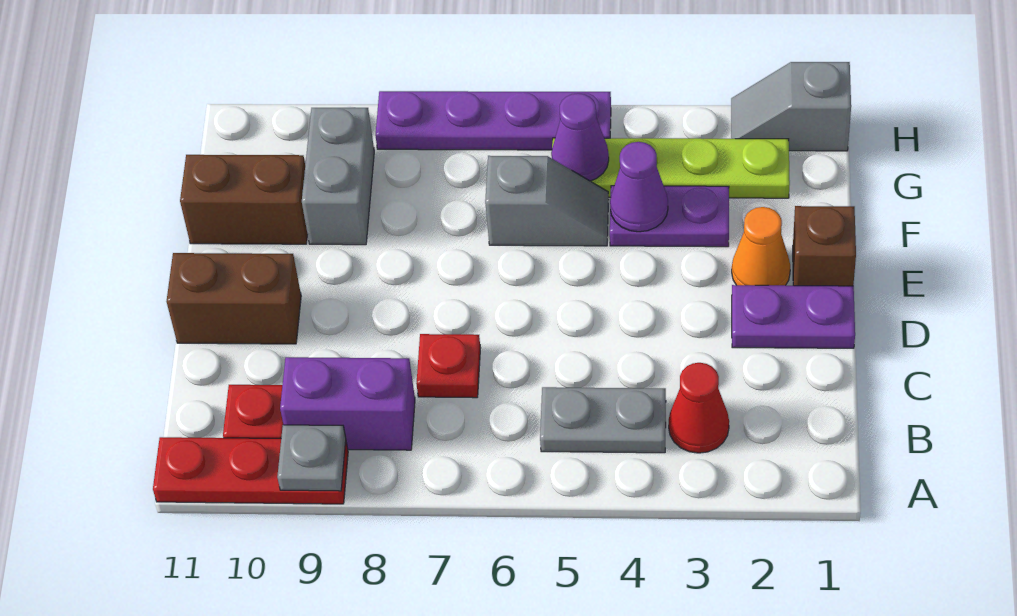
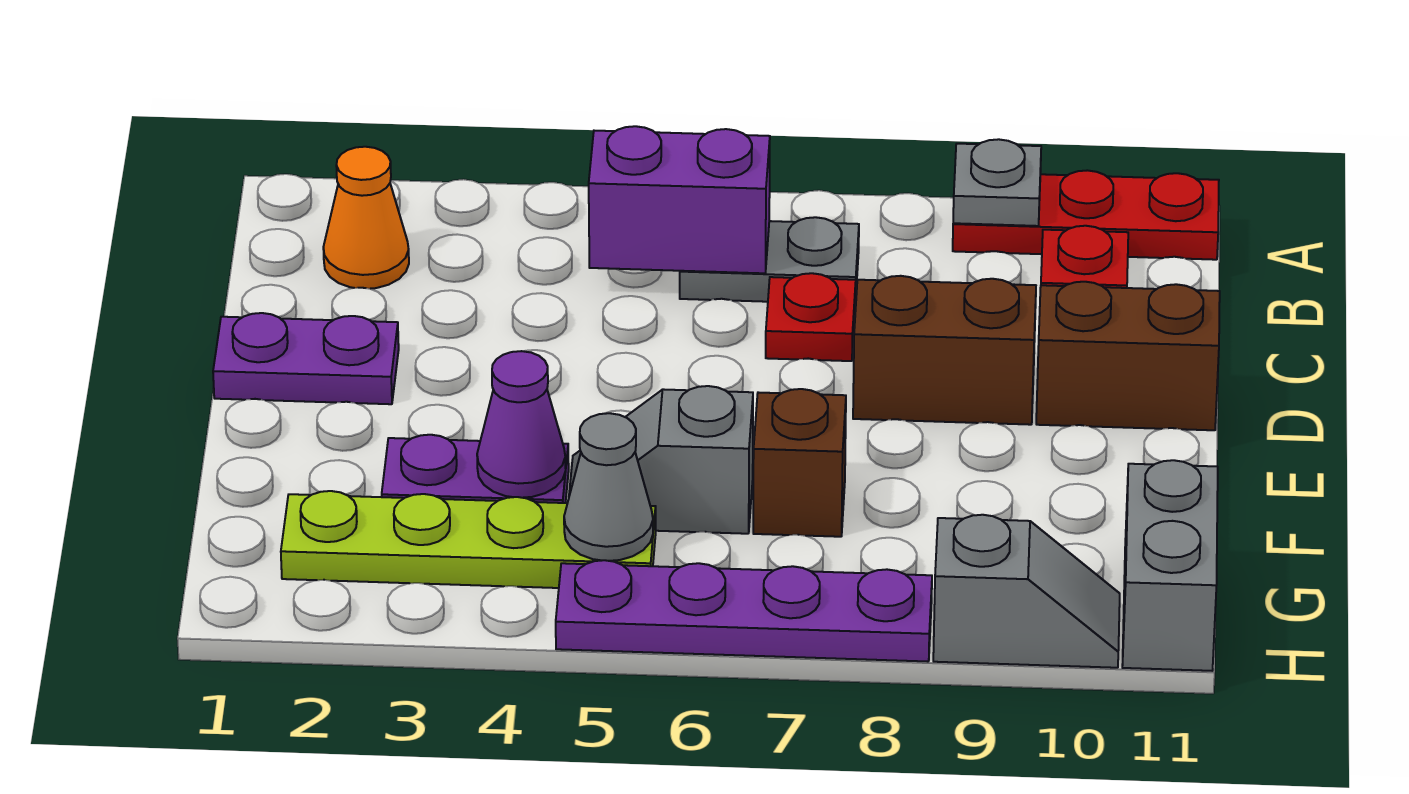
red 1x1 cone [669,363,729,453] -> none
grey 1x2 plate [540,387,666,453] -> grey 1x2 plate moved to [680,217,859,303]
purple 1x2 brick [280,357,415,450] -> purple 1x2 brick moved to [589,126,770,273]
brown 1x1 brick [793,206,856,286] -> brown 1x1 brick moved to [753,389,846,537]
orange 1x1 cone [732,207,790,285] -> orange 1x1 cone moved to [323,147,409,289]
grey 1x2 brick [302,108,374,245] -> grey 1x2 brick moved to [1122,460,1218,671]
brown 1x2 brick [180,155,308,244] -> brown 1x2 brick moved to [853,276,1036,425]
purple 1x1 cone [551,93,609,181] -> grey 1x1 cone [564,413,653,561]
grey 1x2 slope [731,62,851,151] -> grey 1x2 slope moved to [933,515,1120,668]

